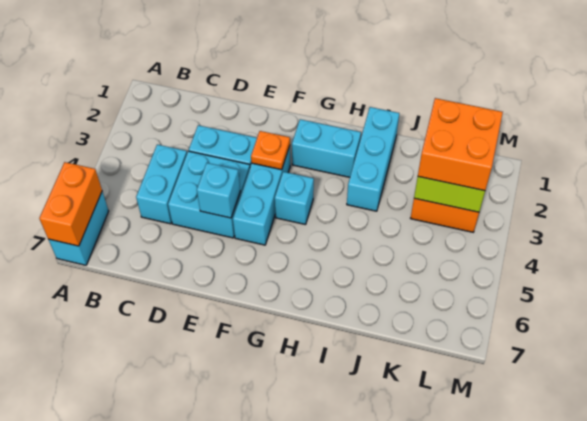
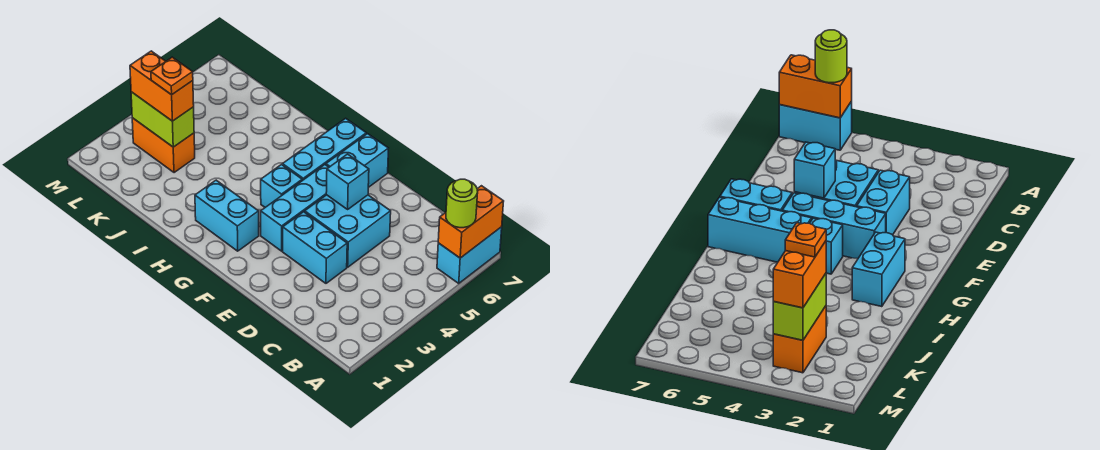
none -> lime 1x1 round brick [446,179,478,228]
cyan 1x2 brick [136,145,187,224] -> cyan 1x2 brick moved to [326,134,388,187]
orange 1x1 plate [251,131,290,170] -> orange 1x1 plate moved to [151,57,193,95]
cyan 1x3 brick [347,107,399,211] -> cyan 1x3 brick moved to [283,118,366,181]
orange 2x2 brick [418,98,503,191] -> orange 1x2 brick [130,51,194,121]

